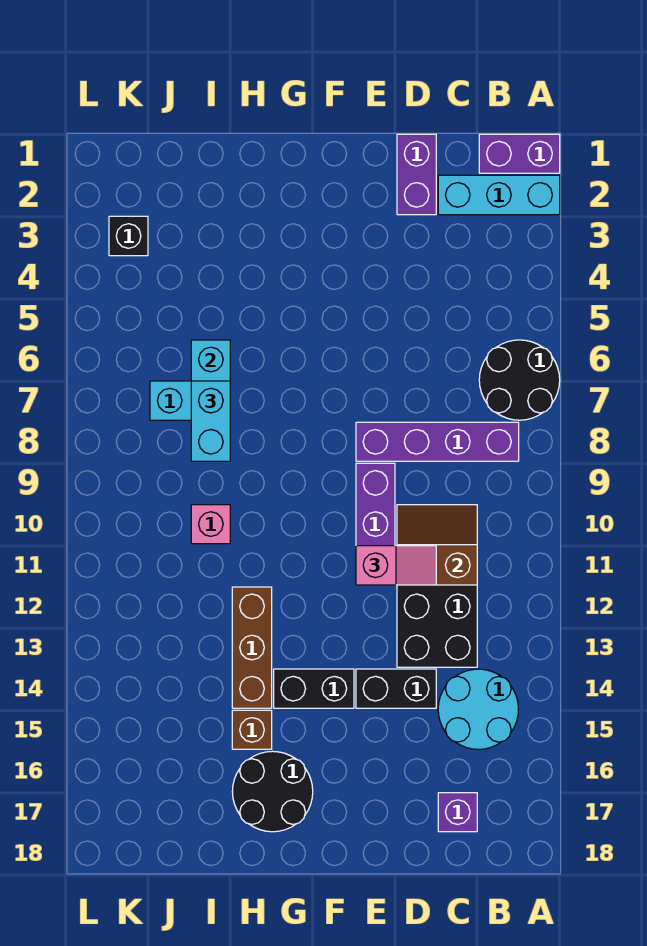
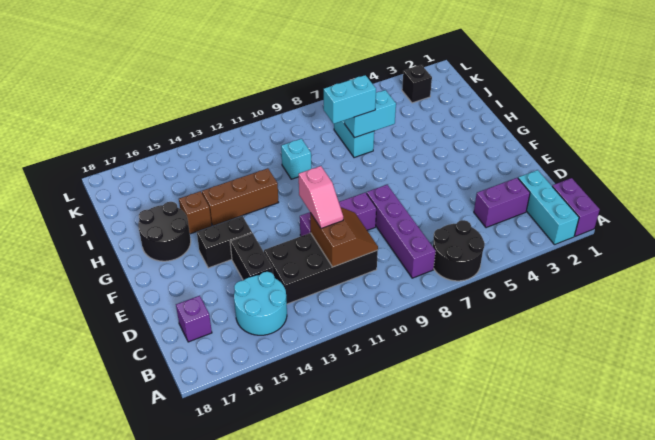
purple 1x2 brick [397,134,436,215] -> purple 1x2 brick moved to [474,178,530,228]
black 1x2 brick [274,669,354,708] -> black 1x2 brick turned to [197,216,252,268]
pink 1x1 brick [191,505,230,544] -> cyan 1x1 brick [281,139,311,179]

